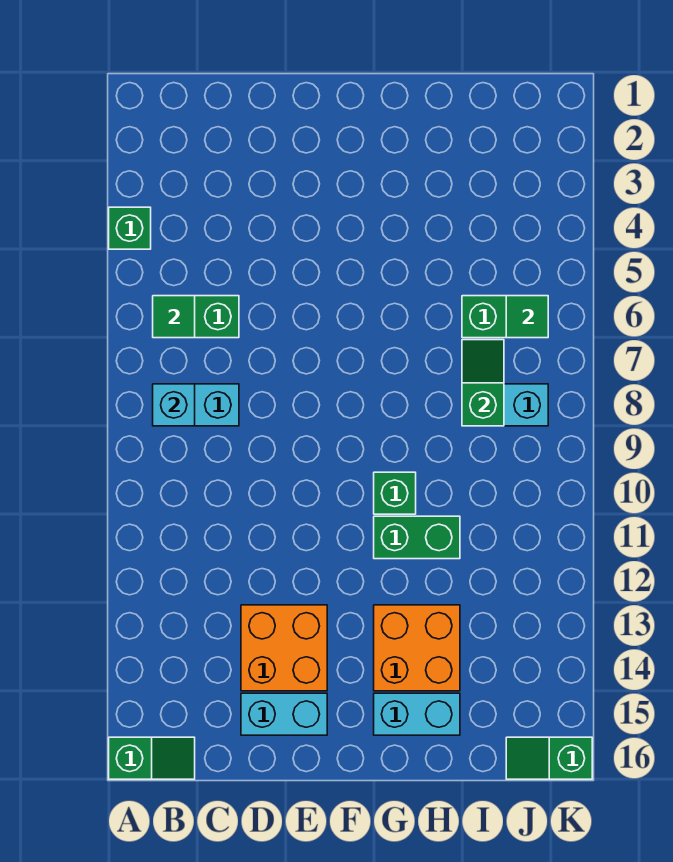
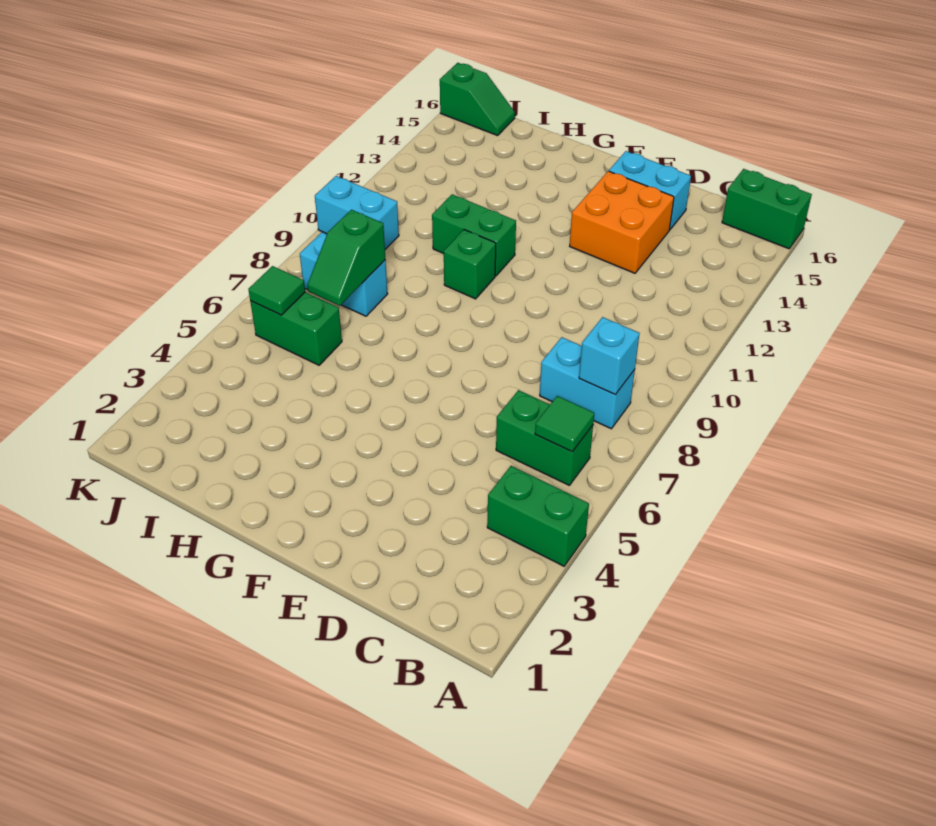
green 1x1 brick [109,207,151,249] -> green 1x2 brick [487,466,589,566]
green 1x2 slope [109,737,195,779] -> green 1x2 brick [722,169,812,249]
orange 2x2 brick [374,605,460,691] -> none
cyan 1x2 brick [374,693,460,735] -> cyan 1x2 brick moved to [315,176,399,249]

